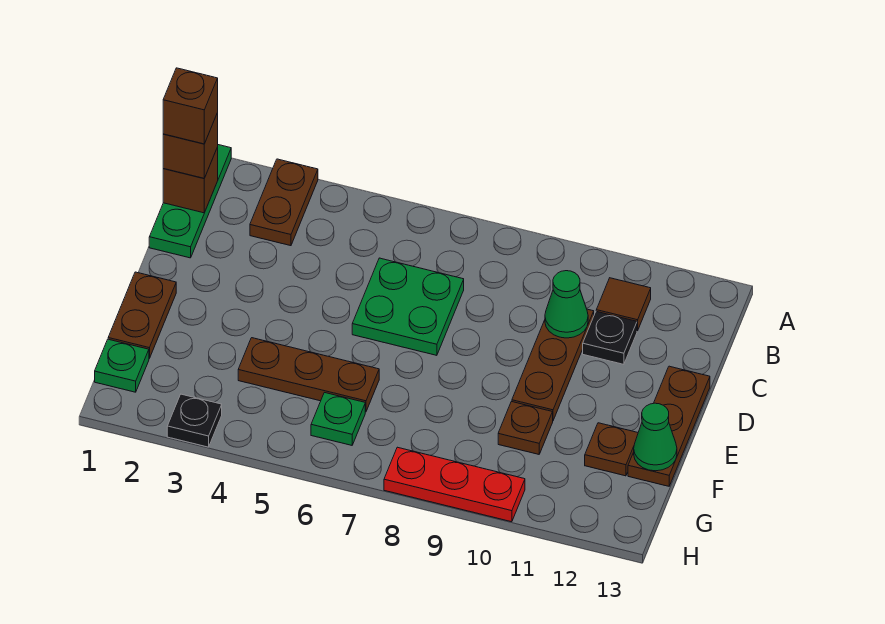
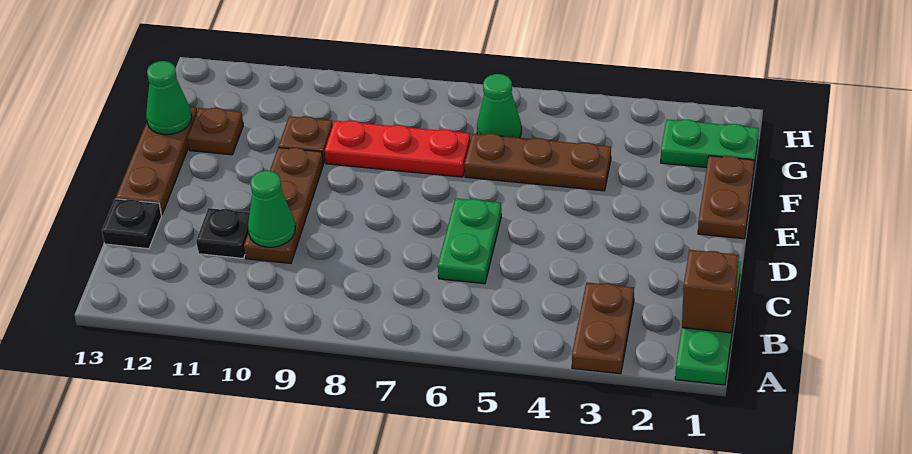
brown 1x1 brick [163,113,218,178] -> none
brown 1x1 brick [163,68,218,144] -> none
brown 1x1 tile [596,278,651,331] -> none
green 2x2 plate [352,258,464,355] -> green 1x2 plate [438,198,501,284]
green 1x1 plate [95,339,149,392] -> green 1x2 plate [661,120,759,168]
green 1x1 plate [311,393,365,445] -> green 1x1 cone [477,74,521,138]
black 1x1 plate [167,394,222,447] -> black 1x1 plate moved to [102,199,162,249]
red 1x3 plate [384,447,525,522] -> red 1x3 plate moved to [325,121,471,177]

